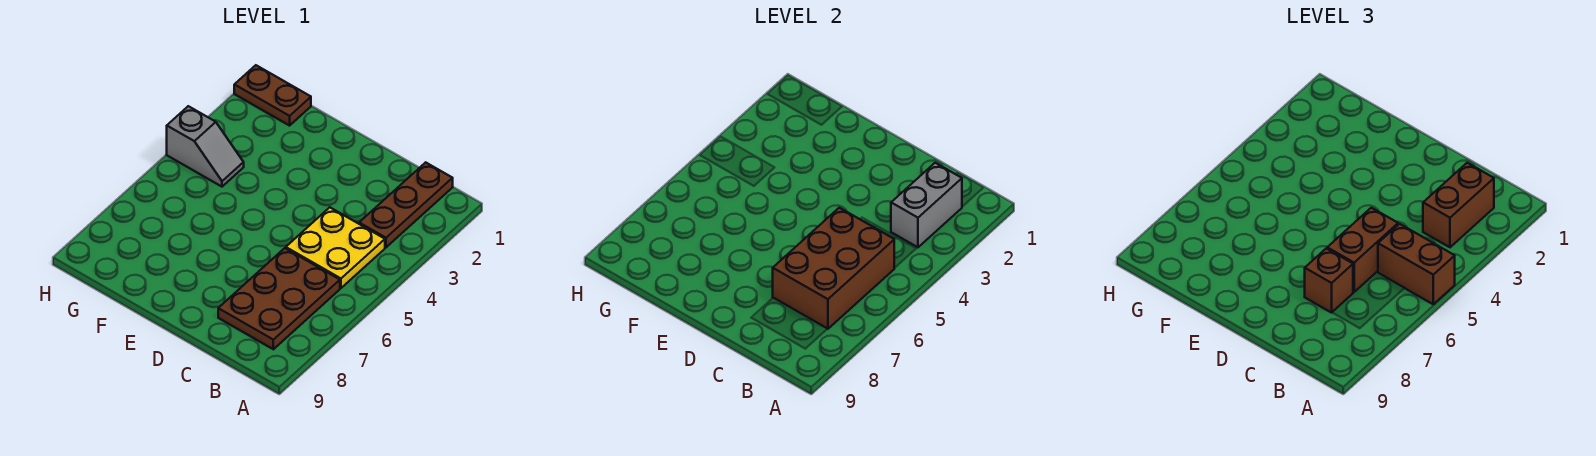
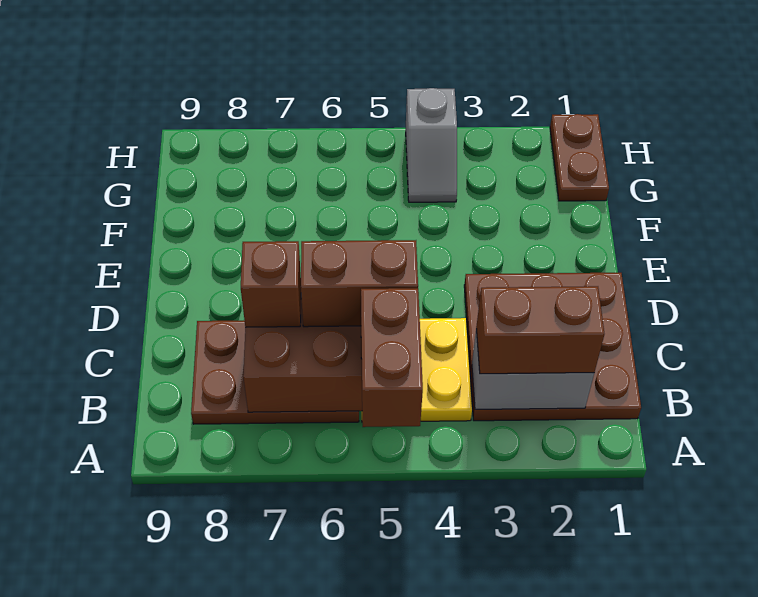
brown 1x3 plate [359,162,453,247] -> brown 3x3 plate [464,273,641,421]

